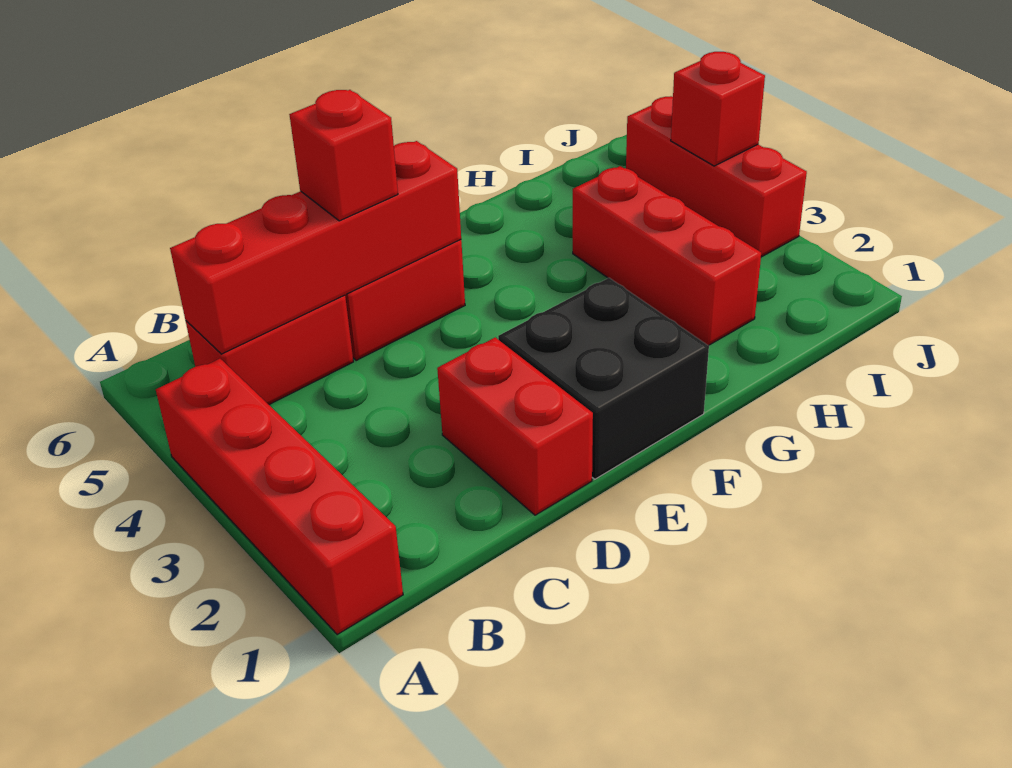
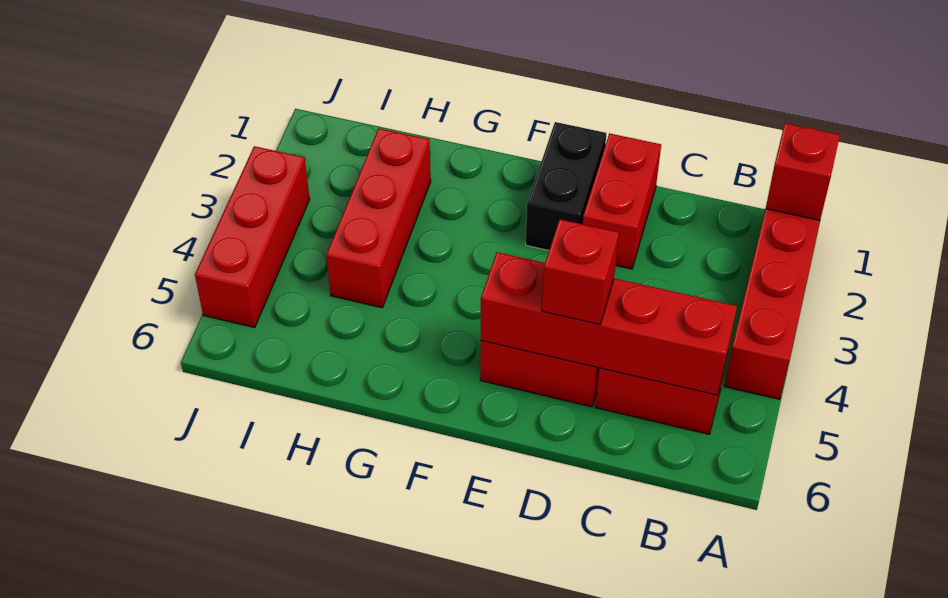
black 2x2 brick [498,278,709,479] -> black 1x2 brick [526,122,606,250]
red 1x1 brick [671,52,765,166] -> red 1x1 brick moved to [766,123,840,220]

